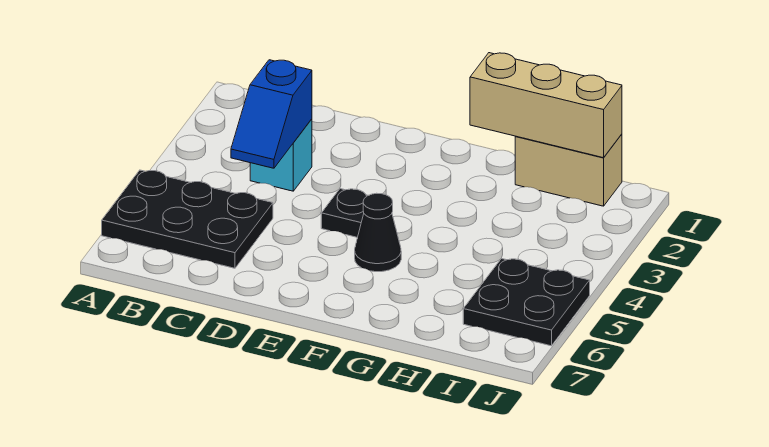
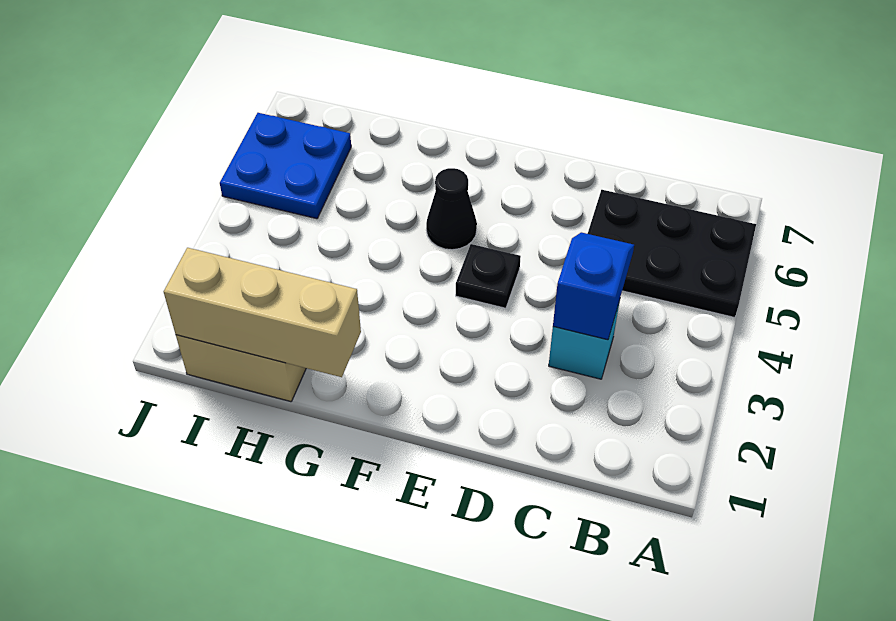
black 2x2 plate [463,259,590,346] -> blue 2x2 plate [220,113,351,219]

